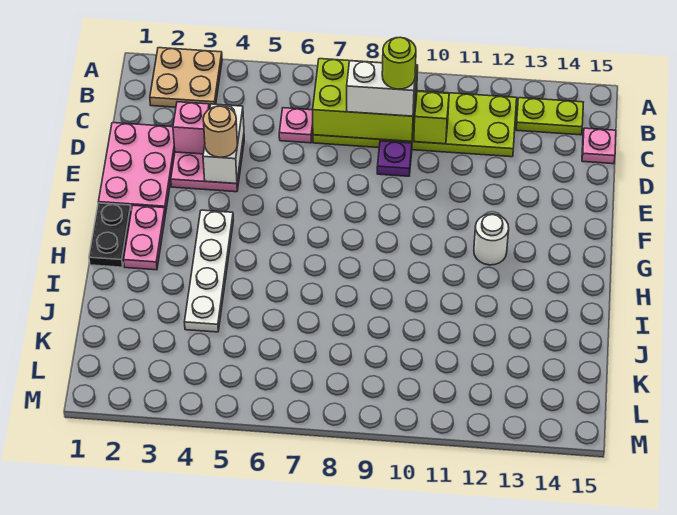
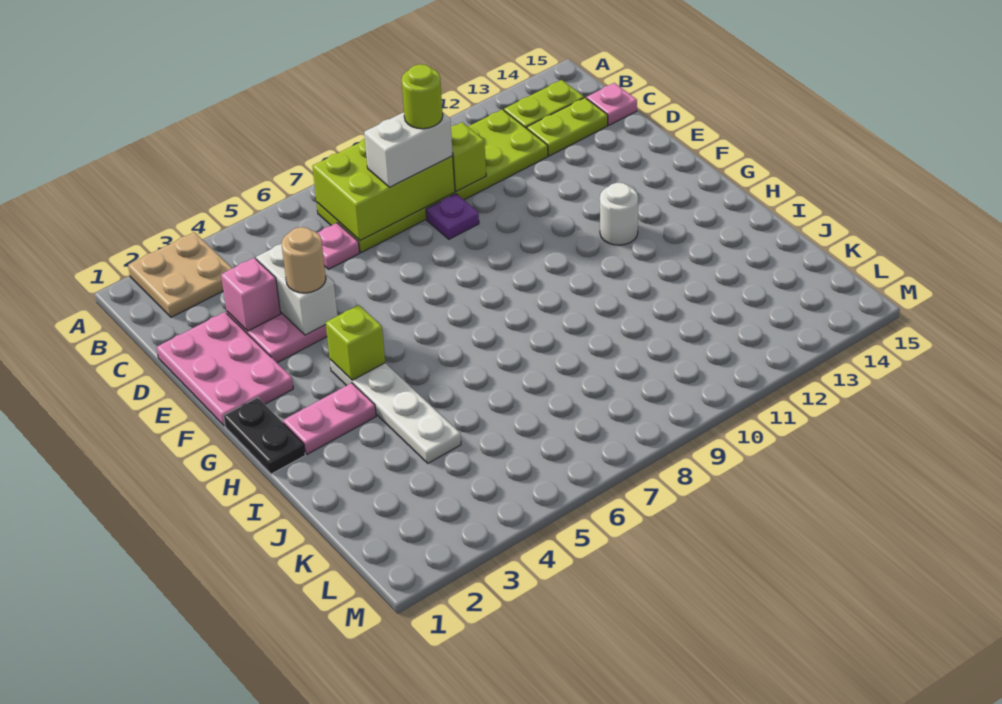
none -> lime 1x2 plate [527,98,608,156]
pink 1x2 plate [124,205,165,270] -> pink 1x2 plate turned to [283,383,376,454]
none -> lime 1x1 brick [326,305,385,380]

